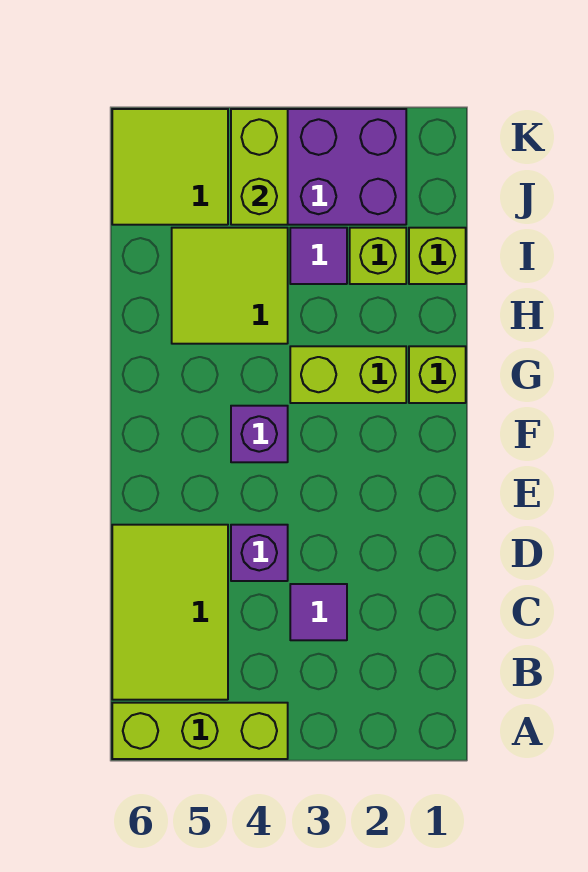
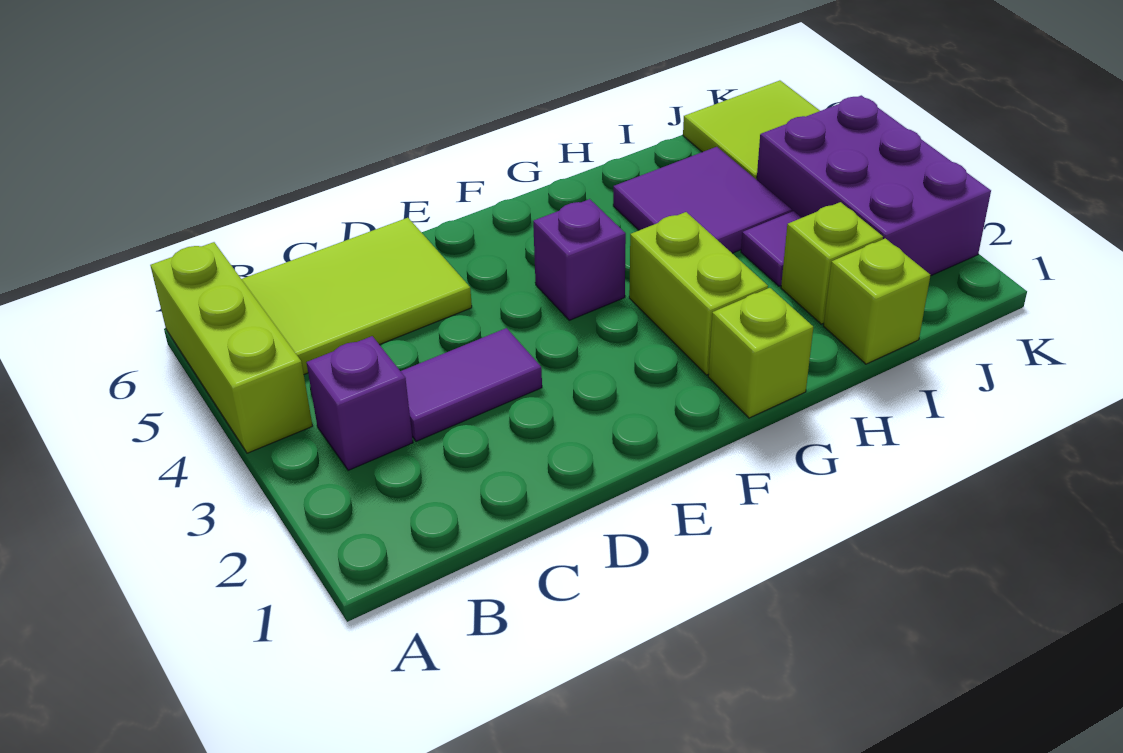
purple 1x1 tile [290,584,347,640] -> purple 1x2 tile [401,328,542,441]
purple 1x1 brick [231,525,288,581] -> purple 1x1 brick moved to [306,336,413,470]
lime 2x2 tile [172,228,288,344] -> purple 2x2 tile [613,147,792,253]
lime 1x2 brick [231,109,288,225] -> none

